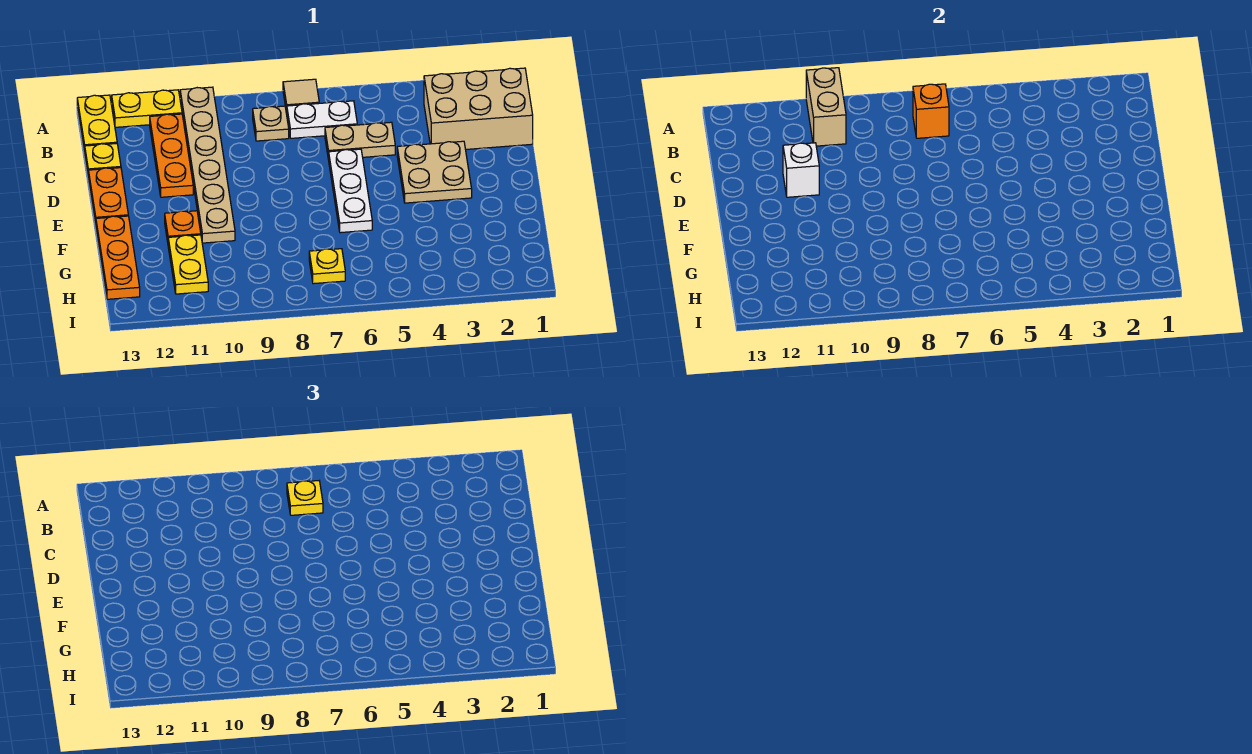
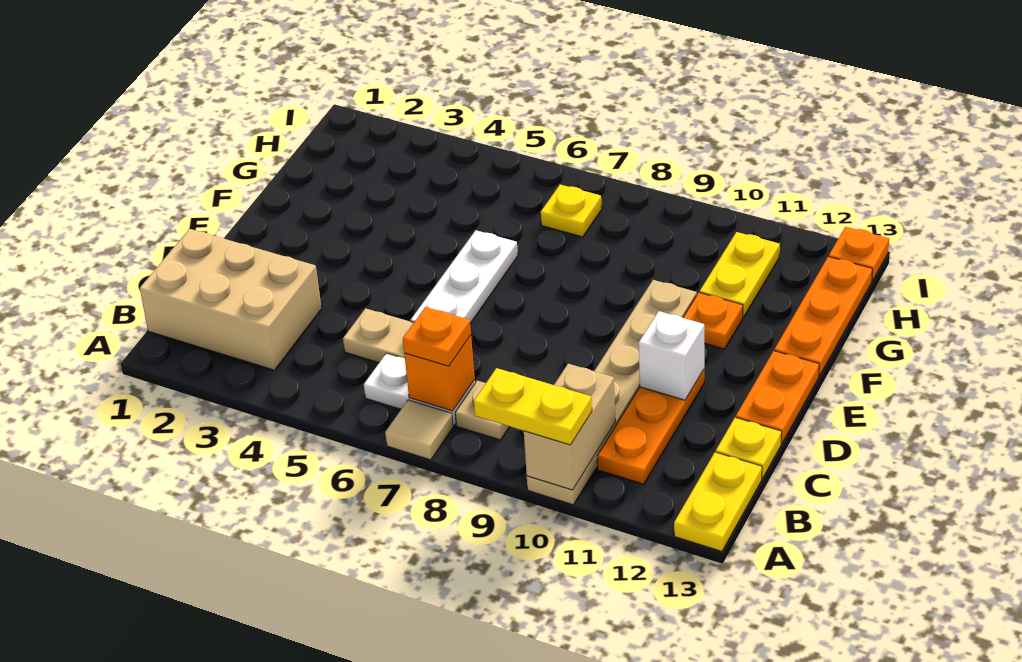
yellow 1x2 plate [112,90,182,127] -> yellow 1x2 plate moved to [474,368,592,445]
yellow 1x1 plate [287,481,323,515] -> orange 1x1 plate [403,307,471,366]
tan 2x2 plate [397,141,472,203] -> none
none -> orange 1x1 plate [829,227,889,281]

